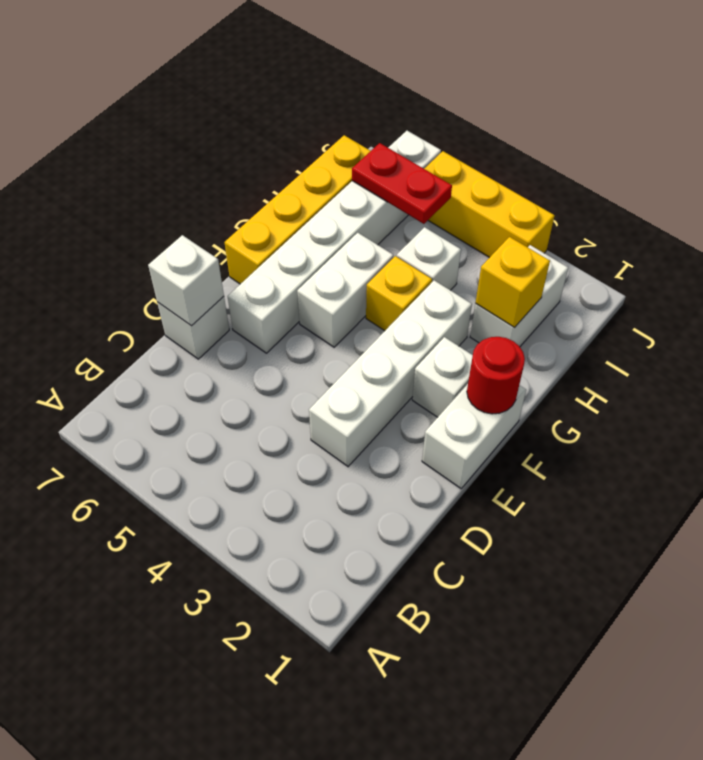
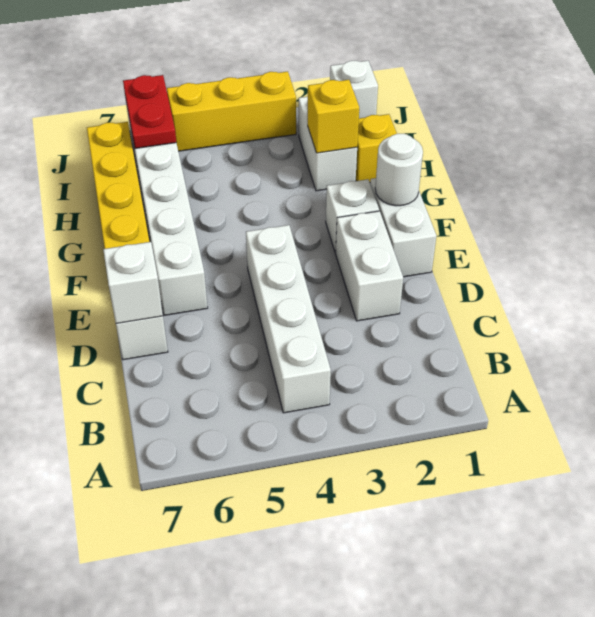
white 1x4 brick [309,280,472,467] -> white 1x4 brick moved to [246,225,331,413]
red 1x1 round brick [467,337,525,414] -> white 1x1 round brick [375,134,423,206]
white 1x2 brick [297,233,393,347] -> white 1x2 brick moved to [336,211,403,321]
yellow 1x1 brick [366,256,432,331] -> yellow 1x1 brick moved to [356,114,397,182]
white 1x1 brick [397,227,461,290] -> white 1x1 brick moved to [330,61,378,118]
red 1x2 plate [352,143,452,224] -> red 1x2 plate turned to [123,75,176,148]

